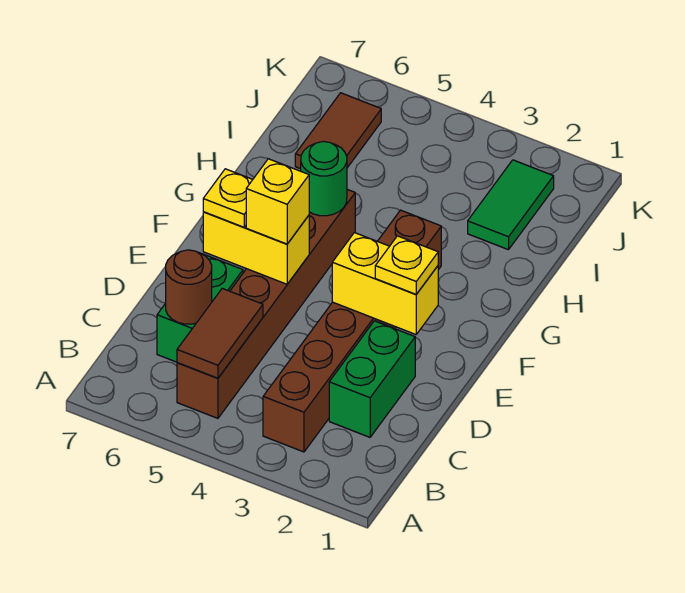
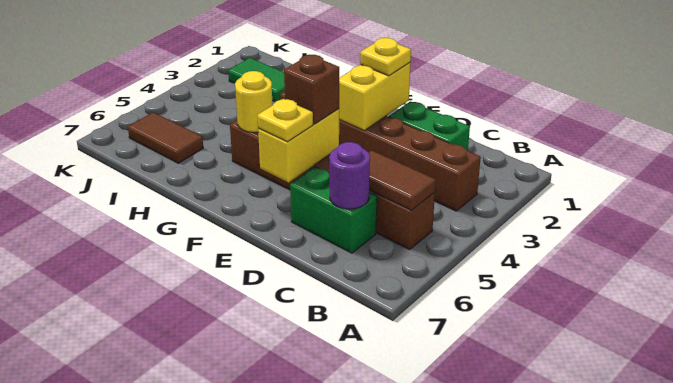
brown 1x1 round brick [166,250,212,324] -> purple 1x1 round brick [329,142,370,209]
yellow 1x1 brick [246,159,309,244] -> brown 1x1 brick [284,55,339,124]
green 1x1 round brick [301,141,347,216] -> yellow 1x1 round brick [235,71,272,132]

